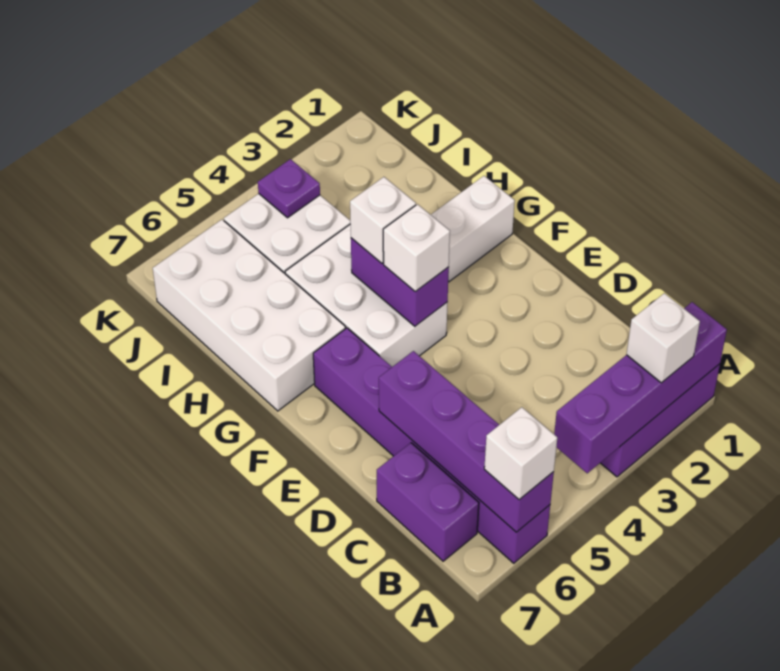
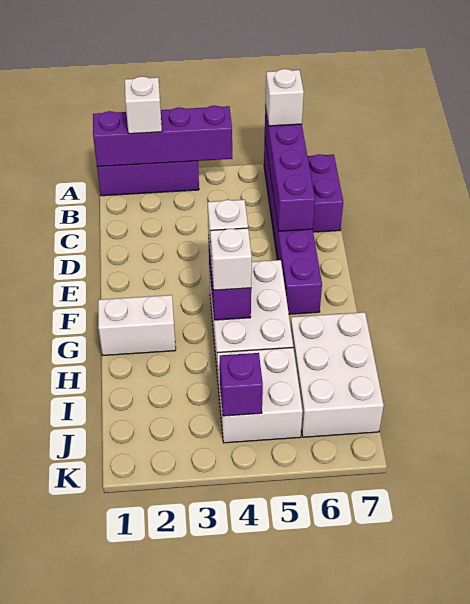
white 2x4 brick [153,220,346,411] -> white 2x3 brick [290,312,384,437]
purple 1x1 plate [258,159,320,218] -> purple 1x1 brick [220,353,263,416]

